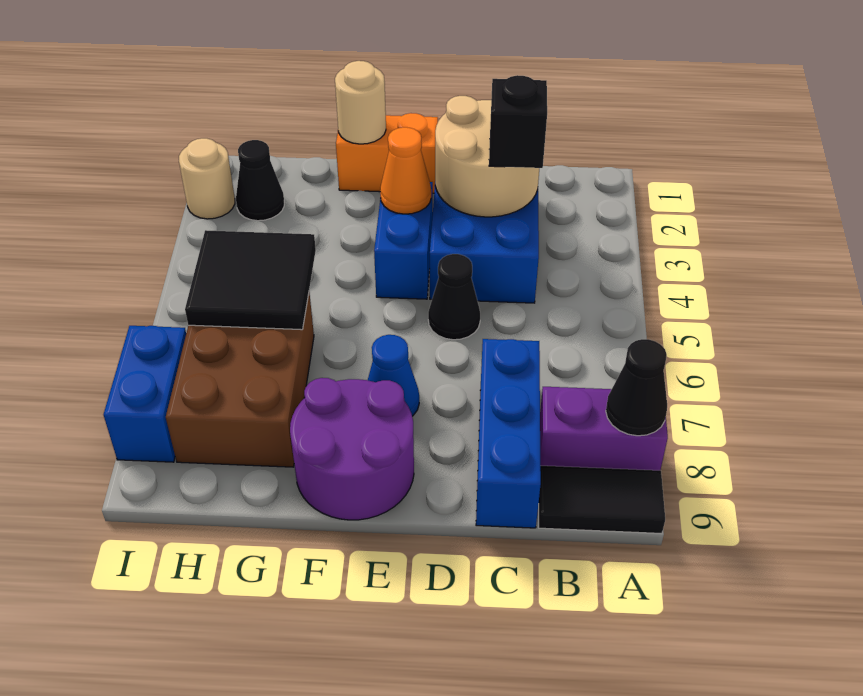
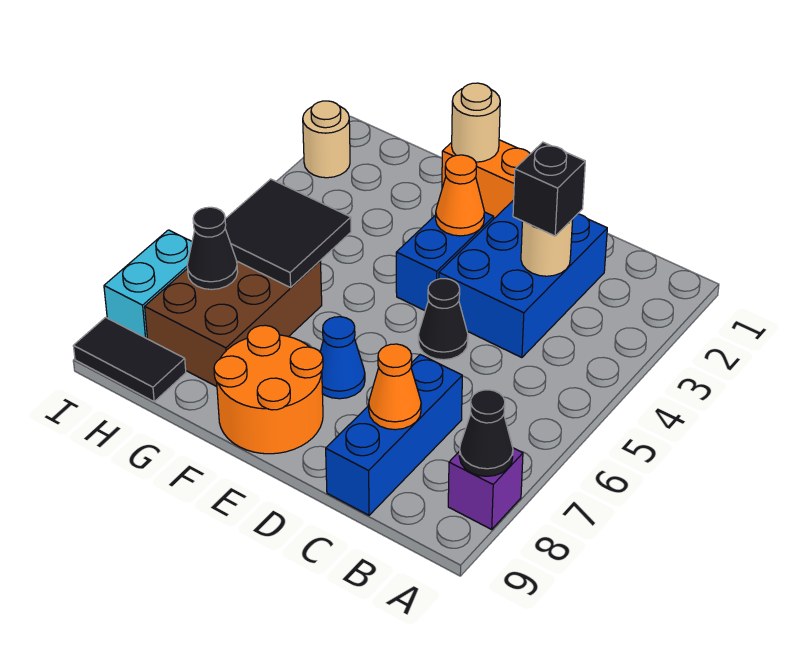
purple 1x2 brick [540,387,668,470] -> purple 1x1 brick [448,448,523,529]
black 1x2 tile [539,466,665,533] -> black 1x2 tile moved to [73,317,186,401]
tan 2x2 round brick [435,96,539,217] -> tan 1x1 round brick [521,219,573,276]
none -> orange 1x1 cone [369,344,421,430]
purple 2x2 round brick [290,378,414,520] -> orange 2x2 round brick [214,325,323,454]
black 1x1 cone [236,140,284,221] -> black 1x1 cone moved to [187,207,238,289]
blue 1x2 brick [104,326,186,462] -> cyan 1x2 brick [104,230,192,339]

